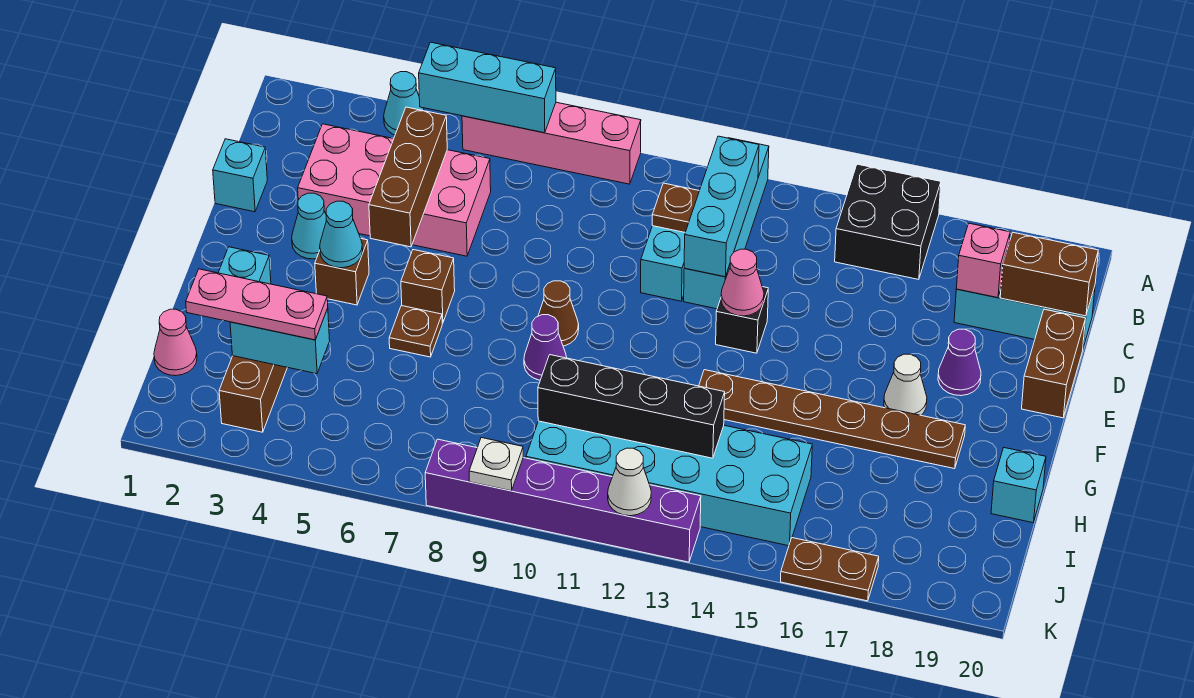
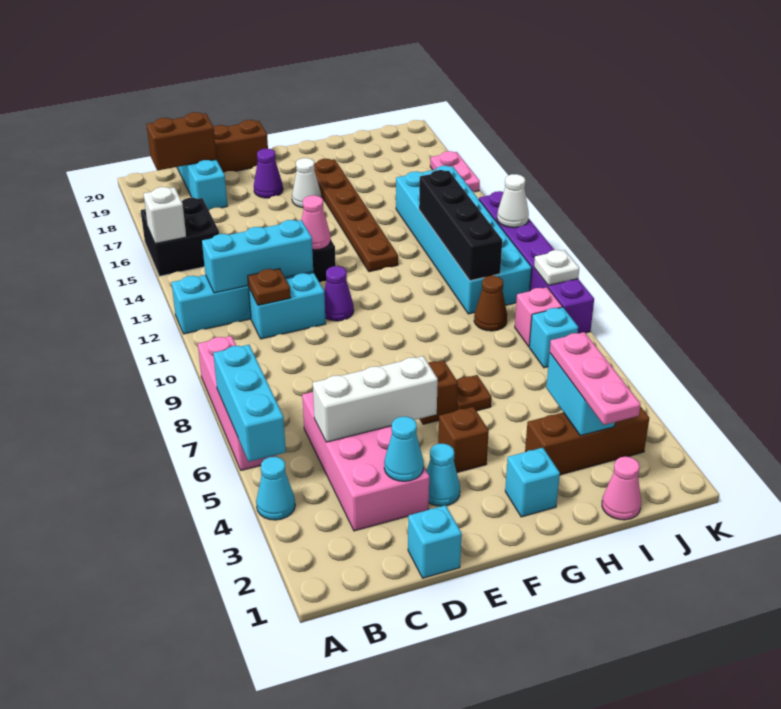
none -> white 1x1 brick [144,187,186,244]
brown 1x3 brick [369,107,447,247] -> white 1x3 brick [313,356,438,442]
pink 1x1 brick [956,223,1010,298] -> pink 1x1 brick moved to [515,287,562,346]
brown 1x2 brick [1000,233,1098,316] -> brown 1x2 brick turned to [147,112,216,171]
cyan 1x1 cone [320,201,363,268] -> cyan 1x1 cone moved to [384,417,424,481]
brown 1x1 cone [538,281,579,346] -> brown 1x1 cone moved to [474,276,507,331]
purple 1x1 cone [524,315,567,380] -> purple 1x1 cone moved to [324,266,354,321]
cyan 1x1 brick [991,448,1046,523] -> cyan 1x1 brick moved to [529,307,578,368]
brown 1x2 plate [781,538,879,601] -> pink 1x2 plate [430,151,480,192]

